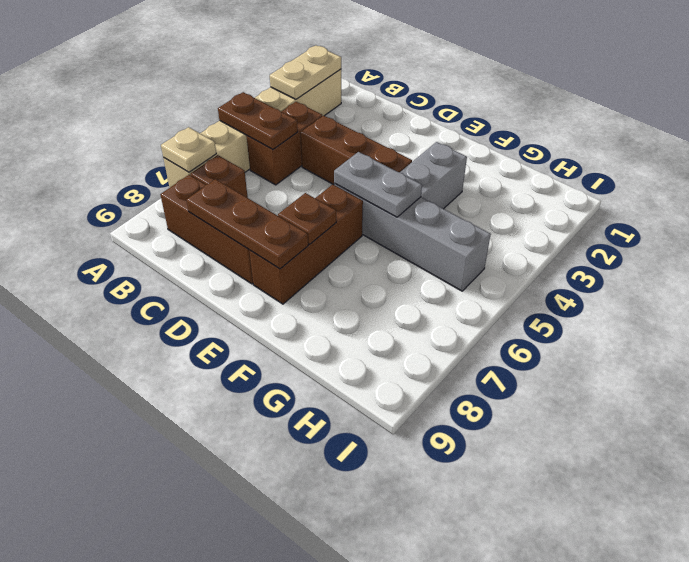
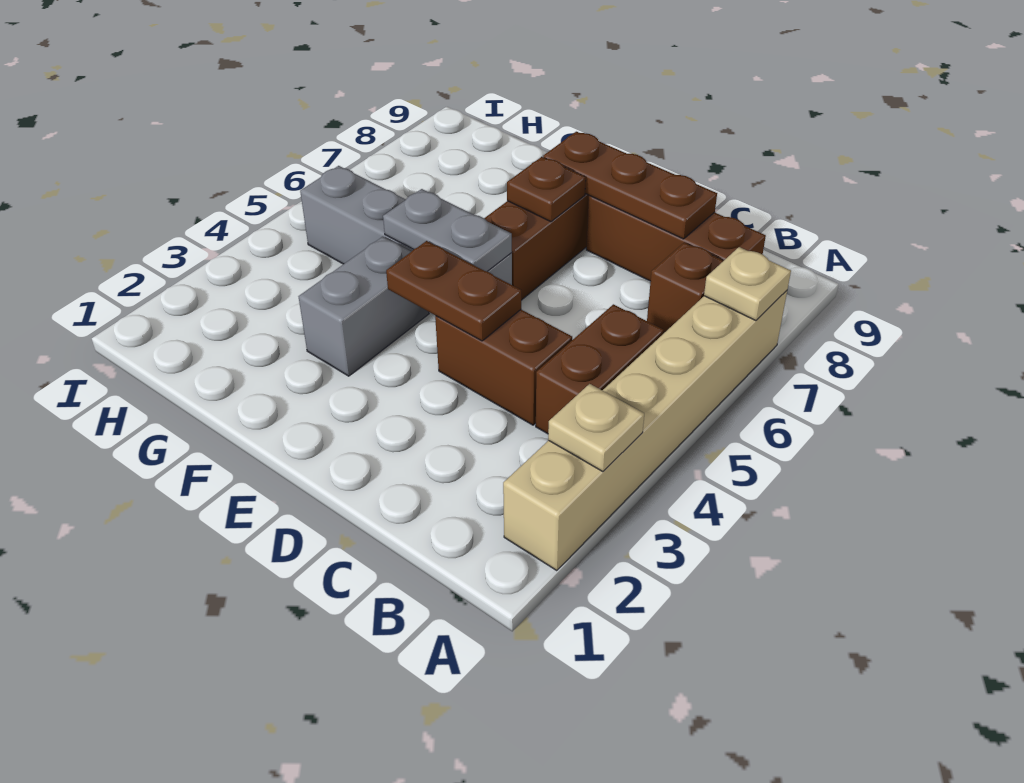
tan 1x2 plate [270,46,341,99] -> tan 1x1 plate [548,384,644,472]
brown 1x2 plate [218,92,298,149] -> brown 1x2 plate moved to [386,241,521,341]
brown 1x3 brick [300,116,412,185] -> brown 1x2 brick [435,310,572,425]

